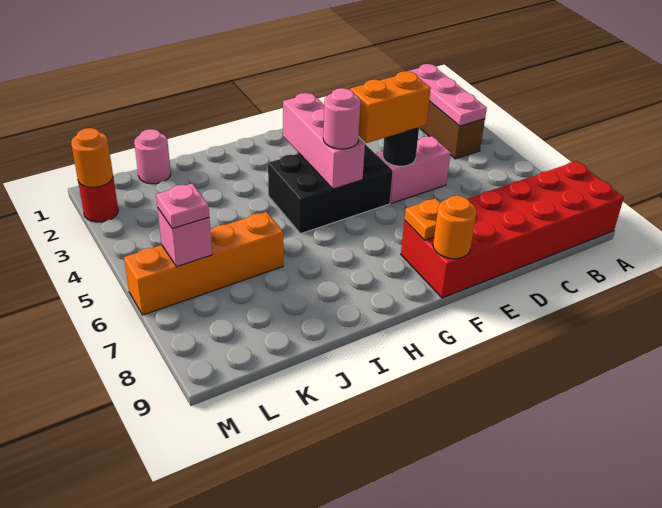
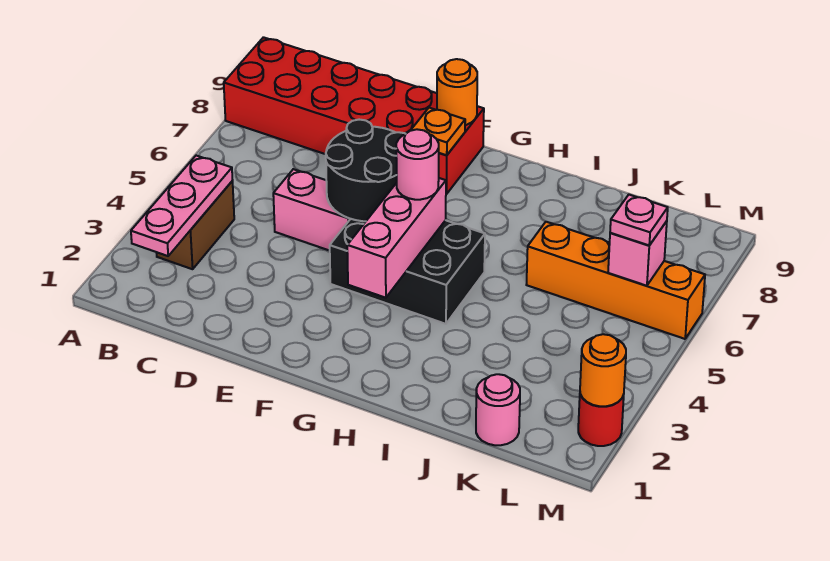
black 1x1 round brick [383,128,419,166] -> black 2x2 round brick [326,120,405,221]
orange 1x2 brick [350,71,431,143] -> none

